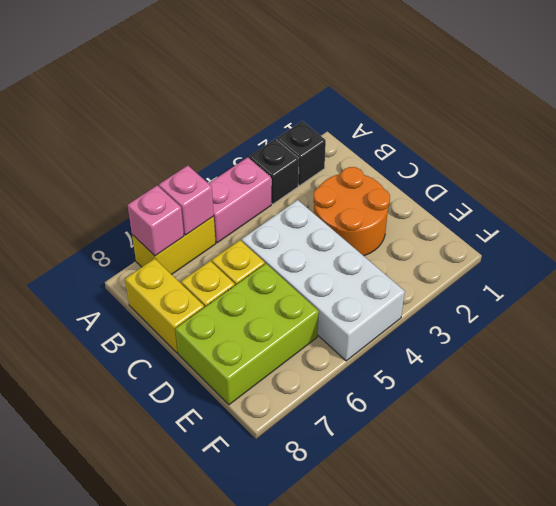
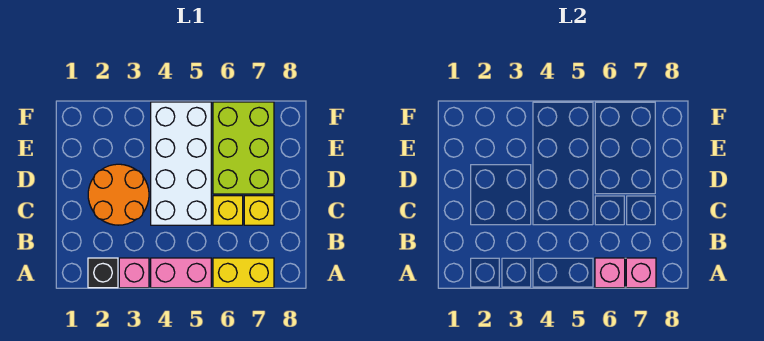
black 1x1 brick [249,139,299,204] -> pink 1x1 brick [119,258,149,288]
yellow 1x2 brick [125,259,204,353] -> none
lime 2x3 brick [175,264,319,405] -> lime 2x3 brick turned to [213,102,274,194]

